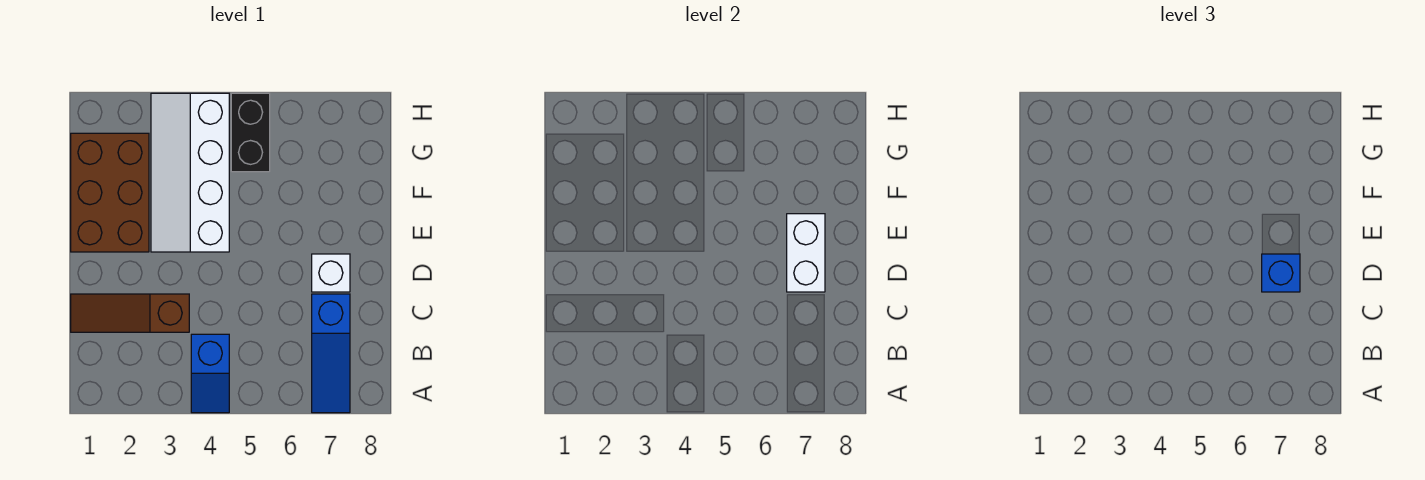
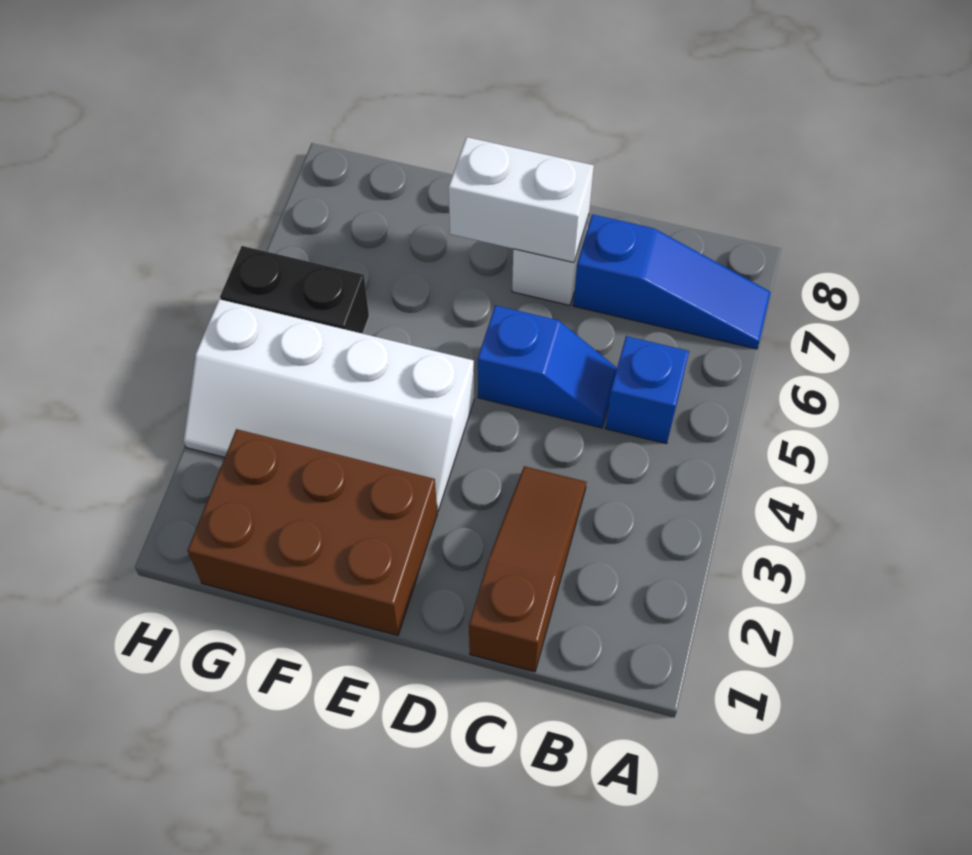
blue 1x2 slope [191,334,229,413] -> blue 1x2 slope moved to [478,305,617,428]
brown 1x3 slope [71,294,189,332] -> brown 1x3 slope turned to [469,466,586,672]
blue 1x1 brick [1262,254,1300,292] -> blue 1x1 brick moved to [605,336,689,444]

